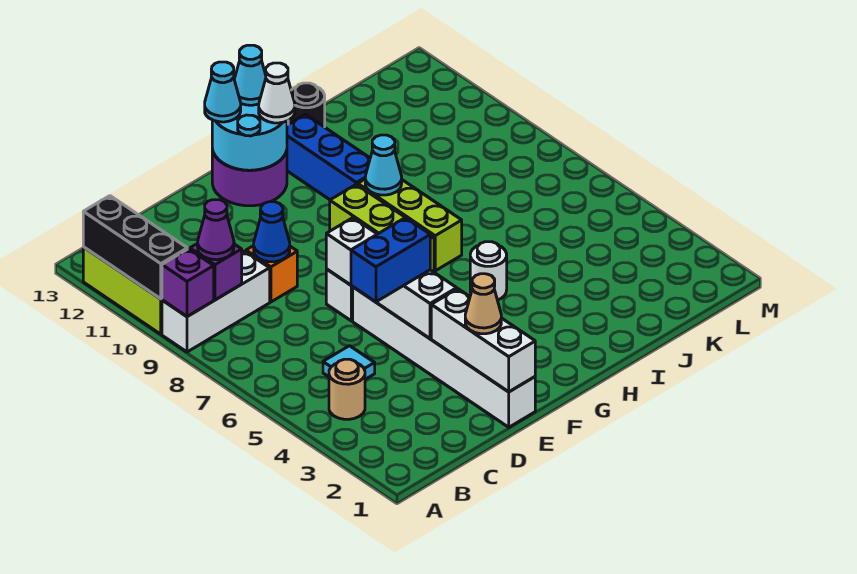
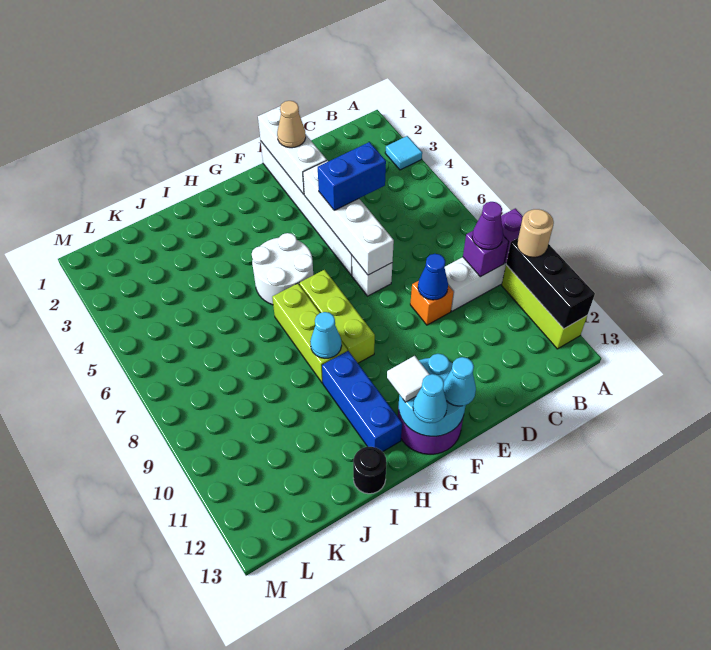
tan 1x1 round brick [329,359,365,419] -> tan 1x1 round brick moved to [517,209,554,257]
cyan 1x1 tile [323,346,375,379] -> cyan 1x1 tile moved to [385,136,422,170]
white 1x1 cone [259,63,295,123] -> white 1x1 tile [387,356,430,402]
white 1x1 round brick [470,242,507,300] -> white 2x2 round brick [252,233,313,305]

